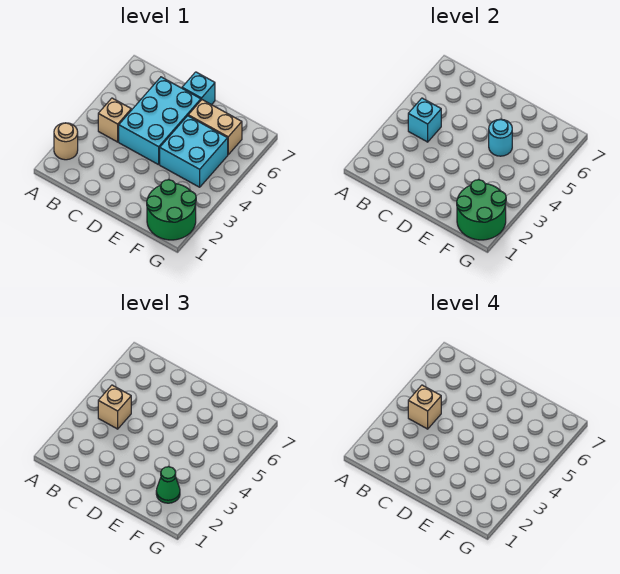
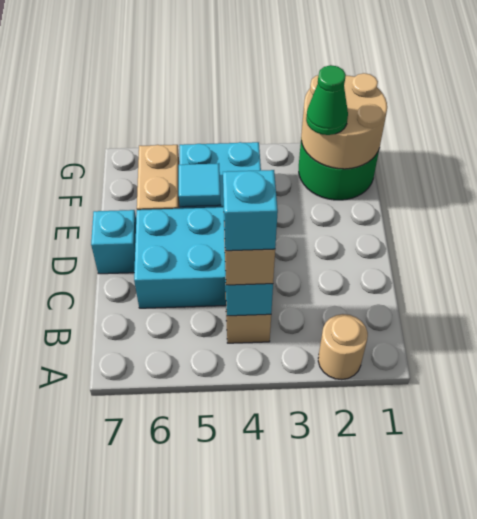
tan 1x1 brick [408,385,441,429] -> cyan 1x1 brick [223,170,278,251]
cyan 1x1 round brick [489,119,512,156] -> cyan 1x1 tile [179,163,221,207]
green 2x2 round brick [457,180,506,240] -> tan 2x2 round brick [301,73,387,169]

